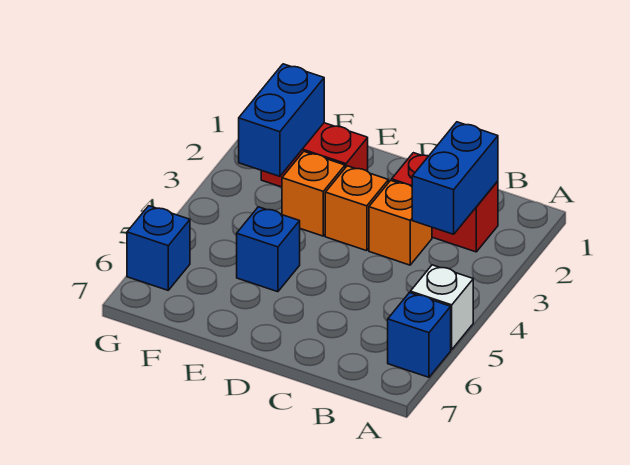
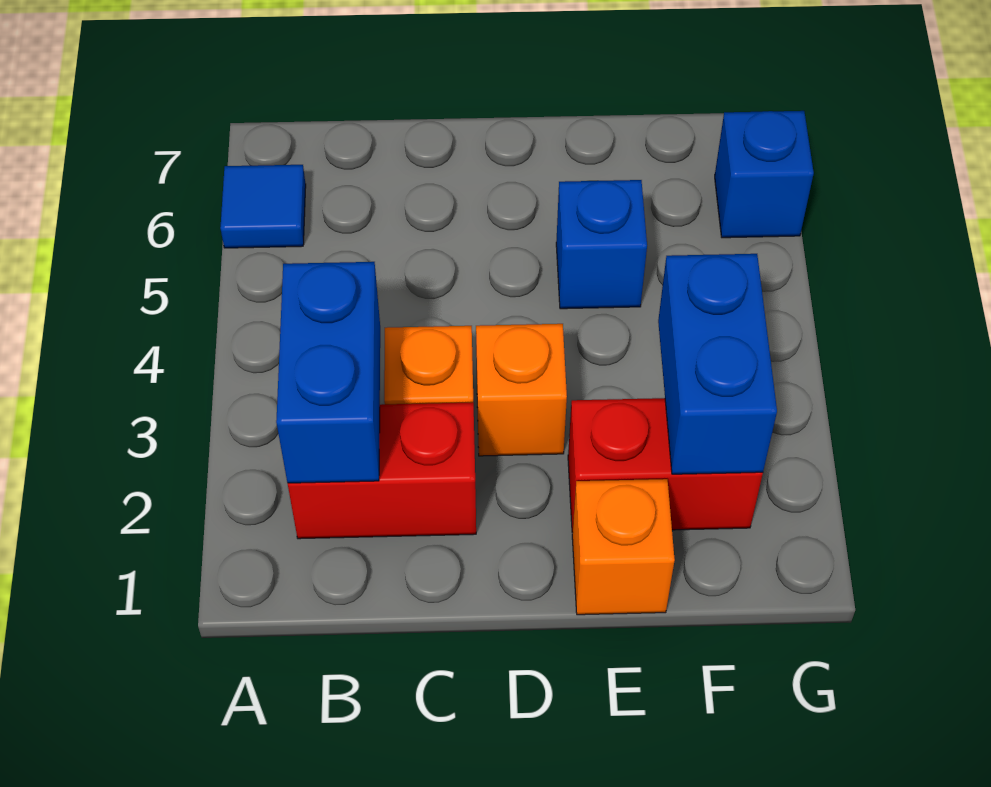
white 1x1 brick [410,265,473,350] -> none
blue 1x1 brick [388,293,451,377] -> blue 1x1 tile [220,165,306,248]
orange 1x1 brick [282,152,345,236] -> orange 1x1 brick moved to [572,479,675,615]

